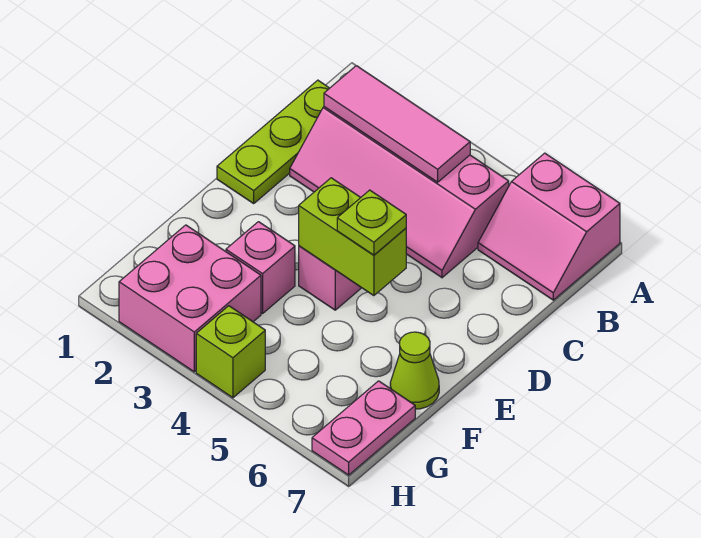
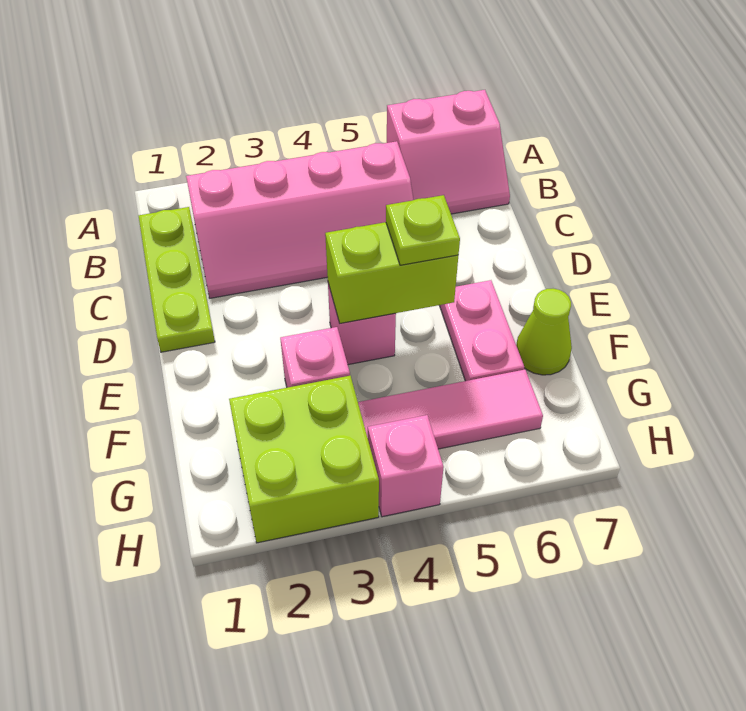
pink 1x3 tile [324,66,470,182] -> pink 1x3 tile moved to [358,370,543,449]
pink 2x2 brick [119,225,261,372] -> lime 2x2 brick [229,376,379,543]
pink 1x2 plate [312,381,415,475] -> pink 1x2 plate moved to [439,280,525,381]
lime 1x1 brick [196,306,265,398] -> pink 1x1 brick [368,415,444,517]

